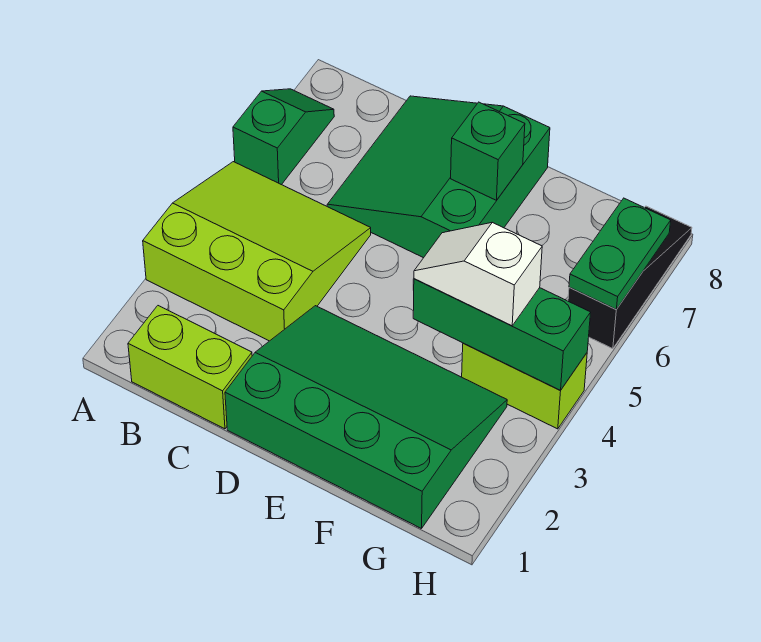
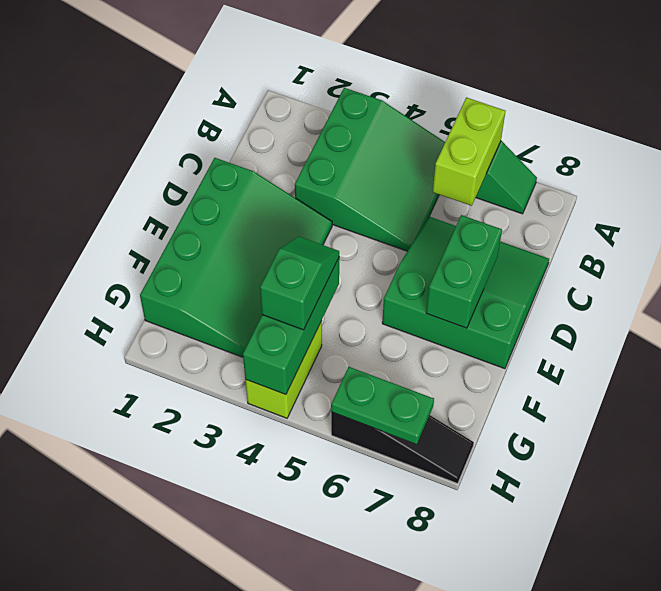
lime 3x3 slope [143,162,371,341] -> green 3x3 slope [295,88,445,251]
lime 1x2 brick [128,306,252,429] -> lime 1x2 brick moved to [433,97,505,206]
green 1x1 brick [451,102,525,200] -> green 1x2 brick [426,215,502,328]
white 1x2 slope [414,222,542,326] -> green 1x2 slope [260,236,339,330]

